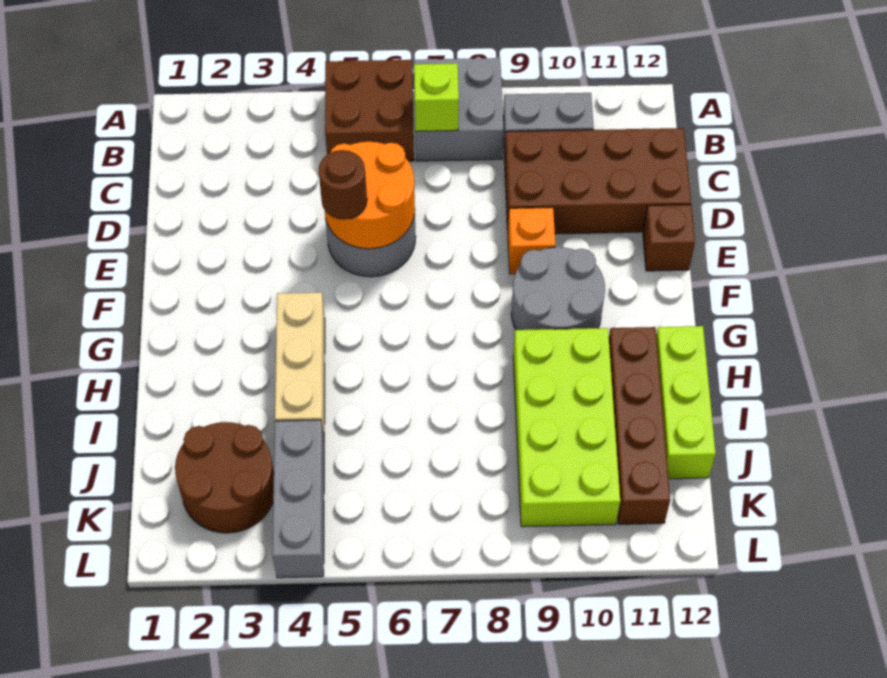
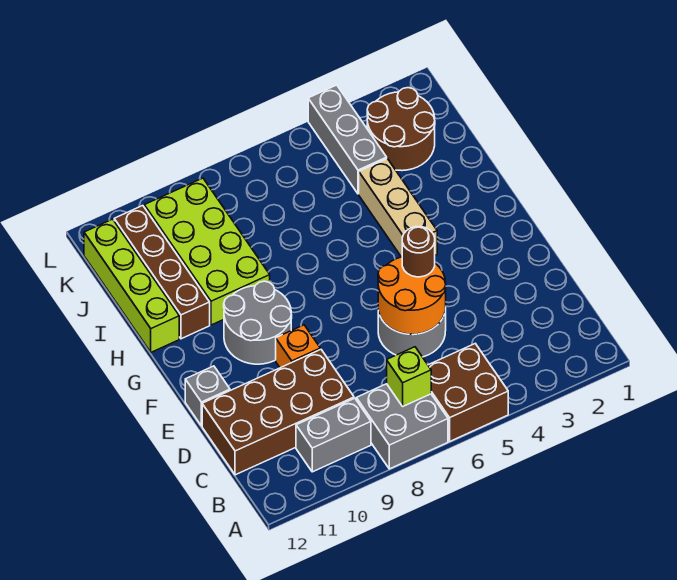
brown 1x1 brick [643,205,695,271] -> grey 1x1 brick [185,366,230,426]
lime 1x3 brick [656,326,716,479] -> lime 1x4 brick [84,219,179,352]

